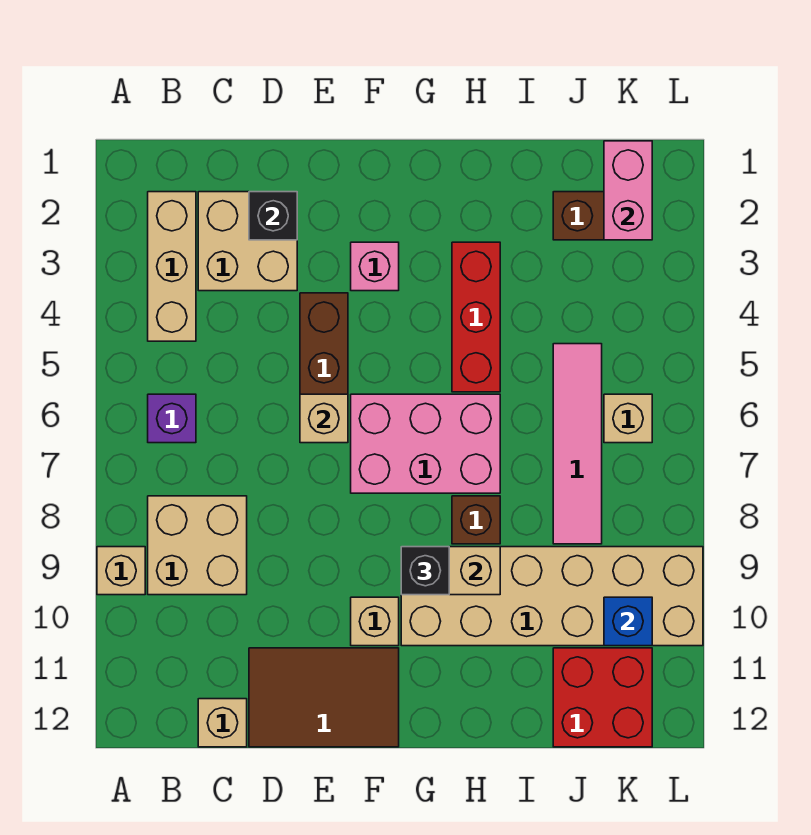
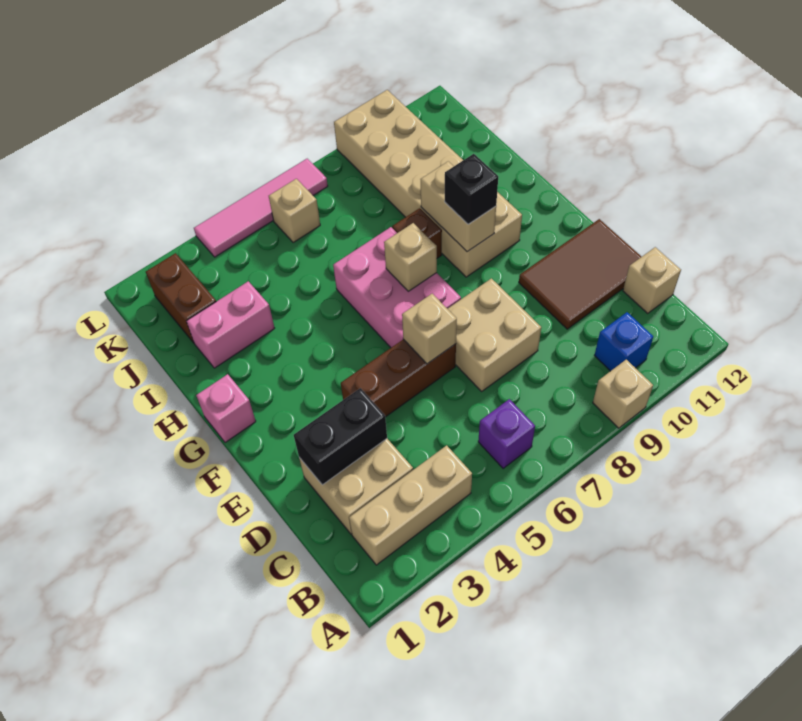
tan 2x2 brick [148,496,247,595] -> tan 2x2 brick moved to [448,278,541,391]
black 1x1 brick [249,192,297,240] -> black 1x2 brick [294,388,387,485]
brown 2x3 tile [249,648,399,747] -> brown 2x3 tile turned to [519,219,641,329]
pink 1x1 brick [351,242,399,291] -> pink 1x1 brick moved to [196,374,256,443]
tan 1x1 brick [351,597,399,646] -> tan 1x1 brick moved to [384,223,437,291]
red 1x3 brick [452,242,500,392] -> none
pink 1x4 tile [553,344,602,544] -> pink 1x4 tile moved to [194,159,328,257]
red 2x2 brick [553,648,652,747] -> none
pink 1x2 brick [604,141,652,240] -> pink 1x2 brick moved to [187,281,275,368]
blue 1x1 brick [604,597,652,646] -> blue 1x1 brick moved to [594,312,653,371]

